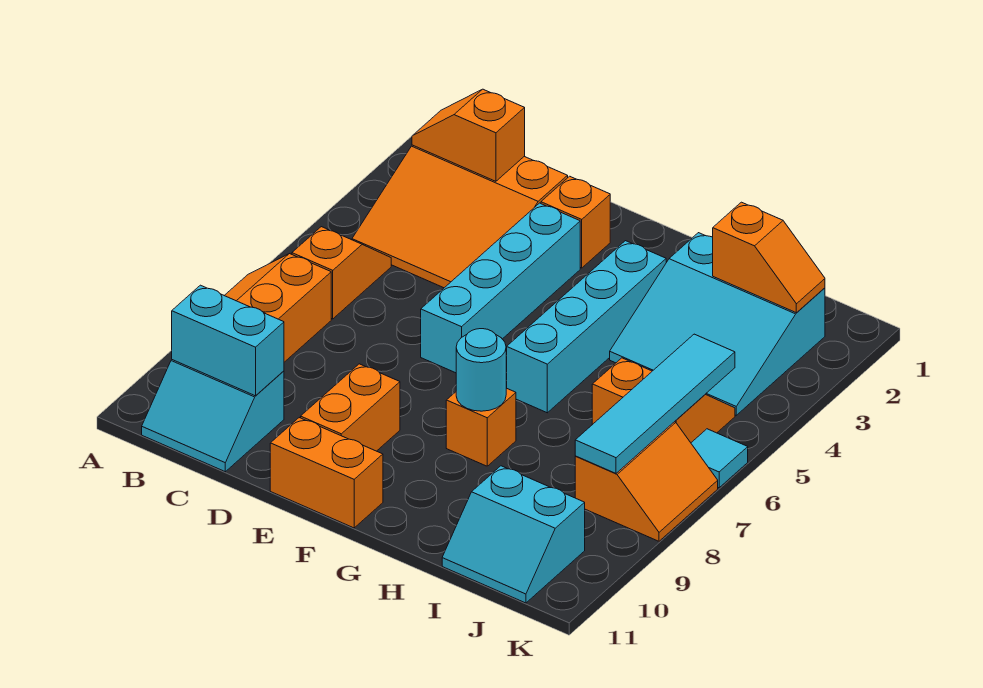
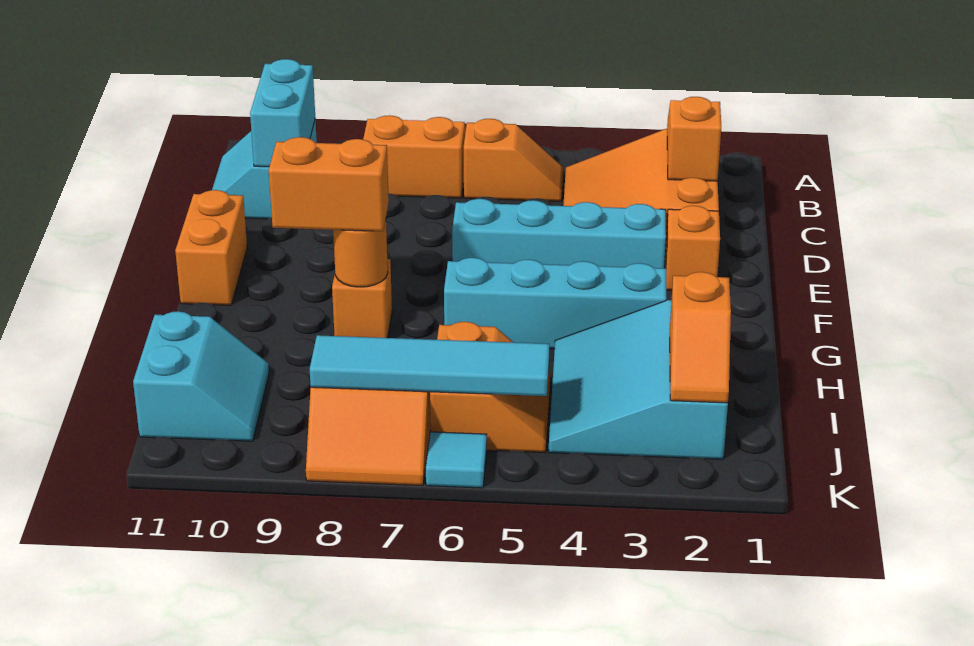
orange 1x2 brick [301,364,400,451] -> orange 1x2 brick moved to [269,137,389,231]
cyan 1x1 round brick [456,329,506,411] -> orange 1x1 round brick [333,220,388,287]
cyan 2x2 slope [442,466,585,603] -> cyan 2x2 slope turned to [133,311,269,441]

